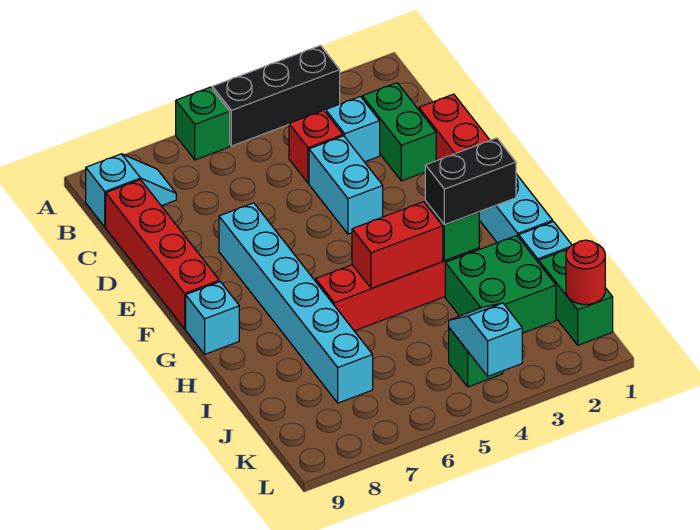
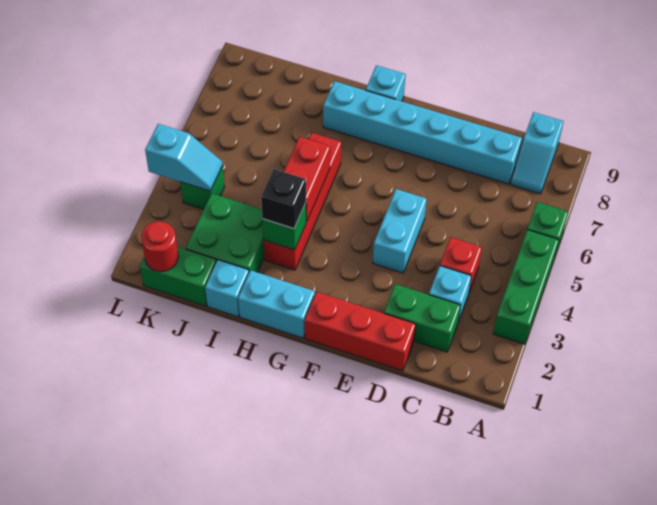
black 1x3 brick [212,46,340,146] -> green 1x3 brick [493,230,559,344]
red 1x4 brick [106,180,219,329] -> none
cyan 1x2 brick [309,136,383,234] -> cyan 1x2 brick turned to [373,189,427,273]
cyan 1x6 brick [219,203,373,403] -> cyan 1x6 brick moved to [323,81,522,184]
black 1x2 brick [425,138,516,225] -> black 1x1 brick [261,169,306,229]

